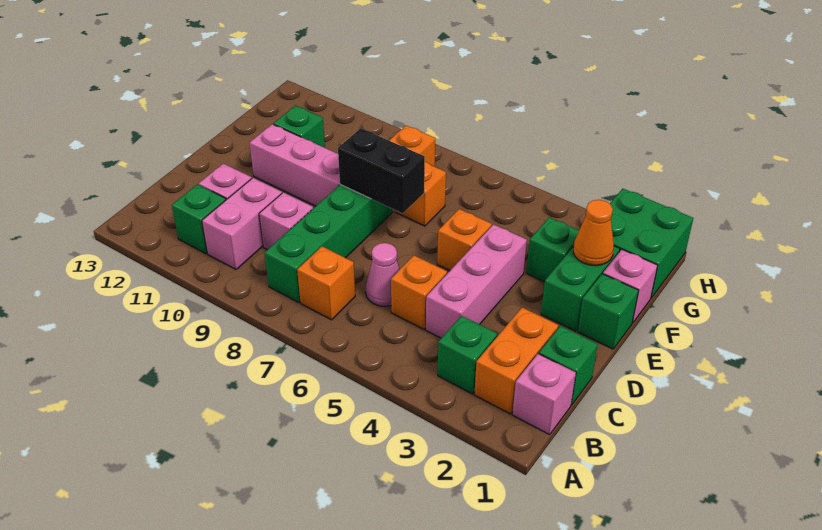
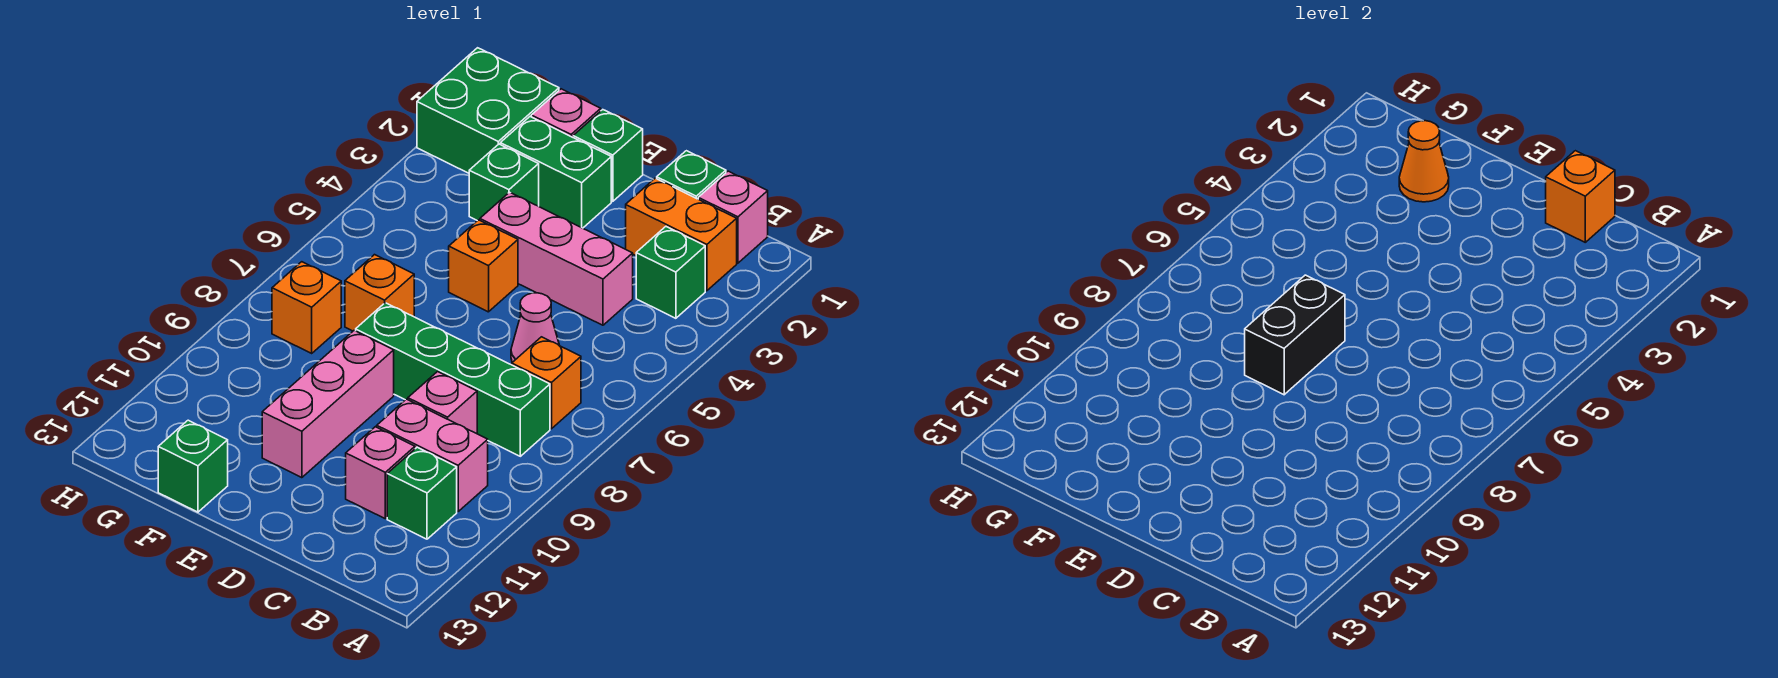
orange 1x1 brick [391,255,447,329] -> orange 1x1 brick moved to [1546,151,1615,242]
green 1x1 brick [273,106,325,148] -> green 1x1 brick moved to [158,420,228,512]

